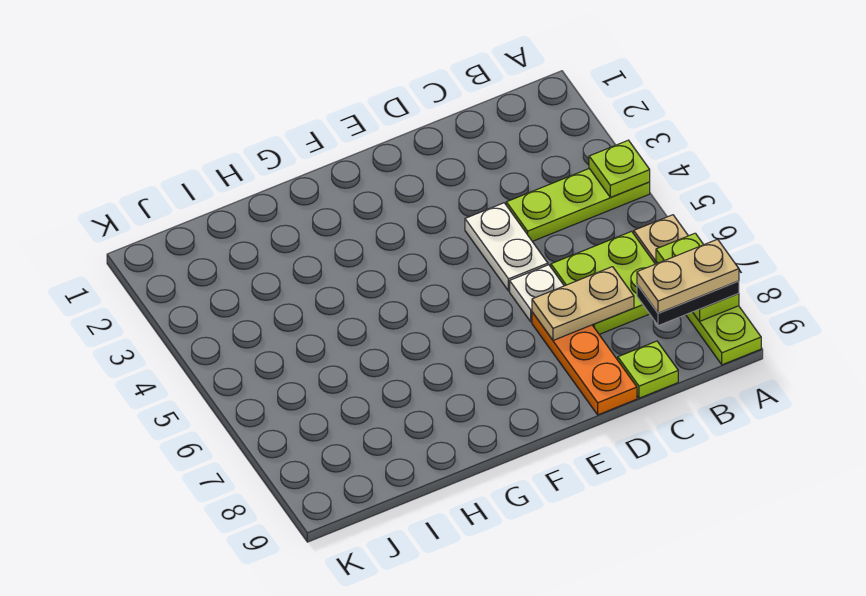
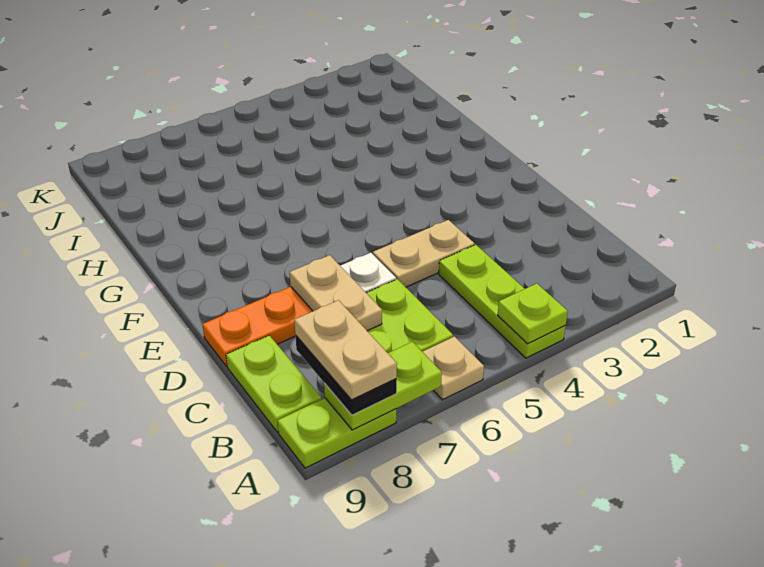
lime 1x1 plate [618,341,678,398] -> lime 1x2 plate [226,335,321,432]
white 1x2 plate [465,203,548,291] -> tan 1x2 plate [373,220,475,287]

